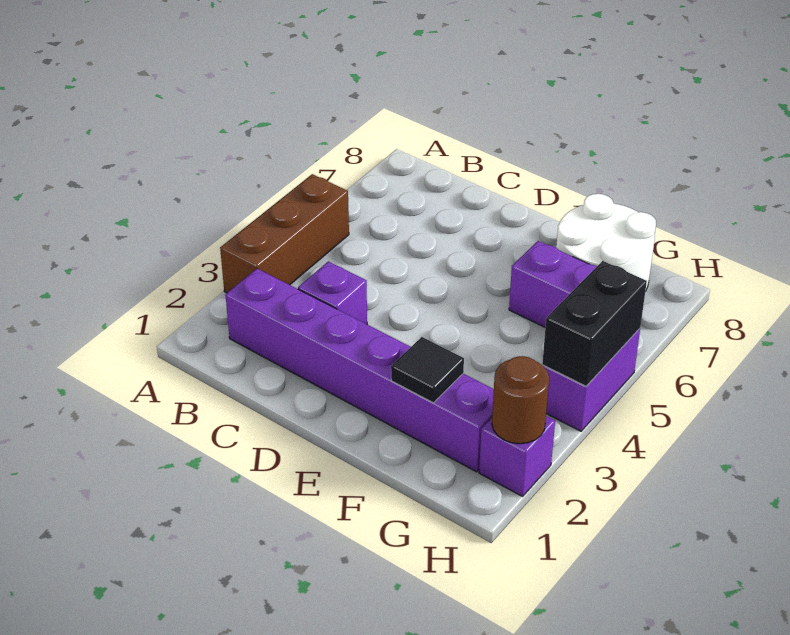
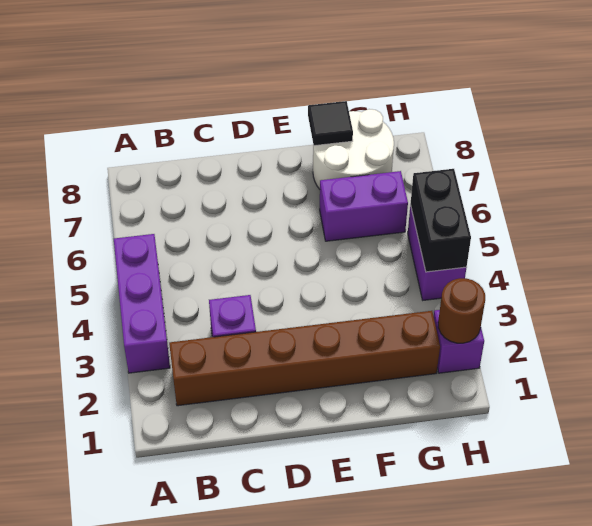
brown 1x3 brick [220,174,349,293] -> purple 1x3 brick [114,234,170,373]
purple 1x6 brick [226,269,494,472] -> brown 1x6 brick [169,311,440,406]
black 1x1 tile [391,337,464,403] -> black 1x1 tile moved to [308,101,353,146]

